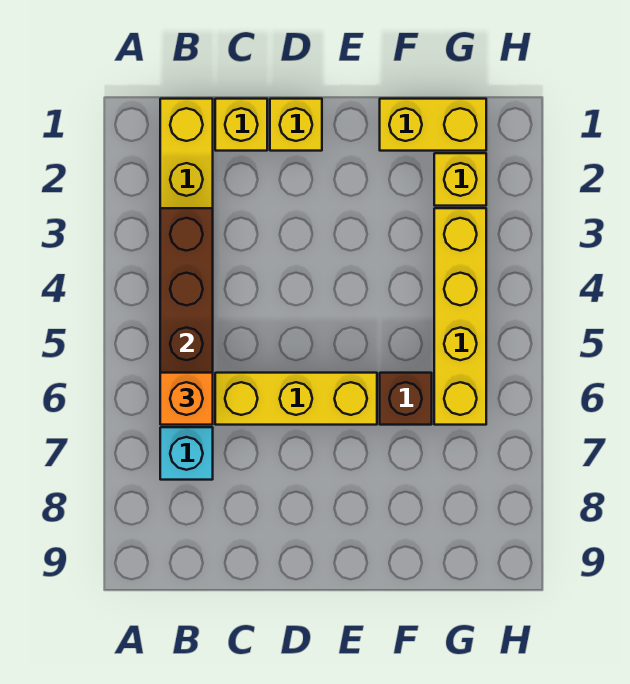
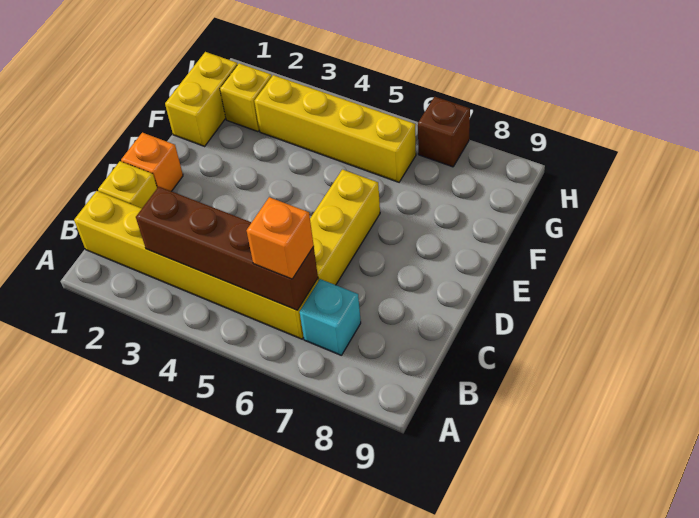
yellow 1x1 brick [270,99,322,151] -> orange 1x1 brick [121,133,183,191]
brown 1x1 brick [380,373,432,425] -> brown 1x1 brick moved to [418,97,470,167]

